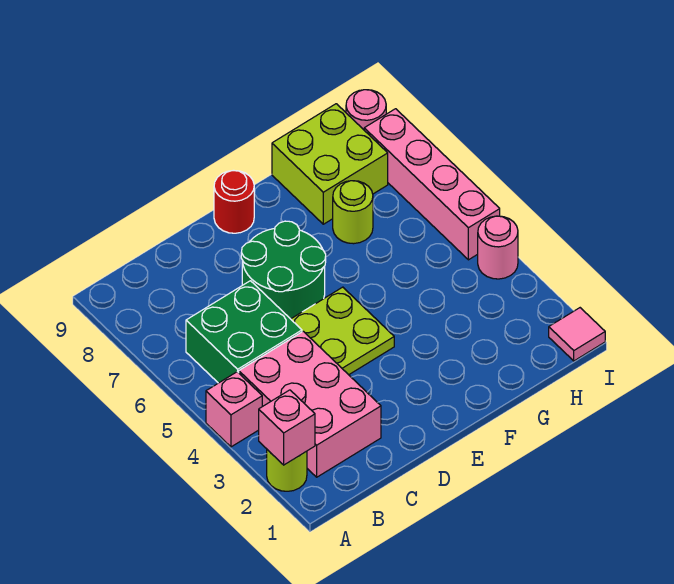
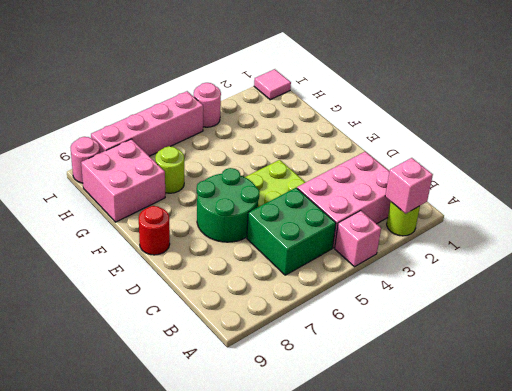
lime 2x2 brick [272,104,388,224] -> pink 2x2 brick [81,139,165,222]

